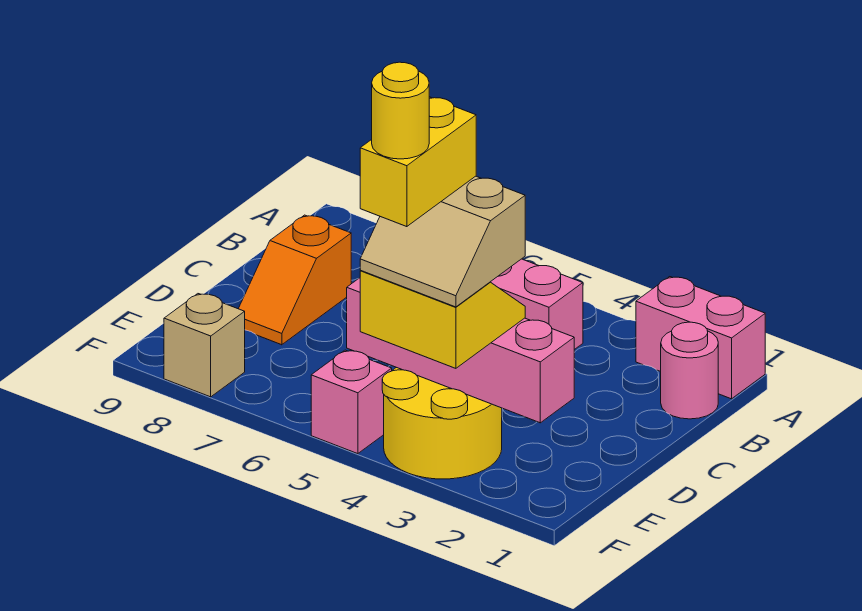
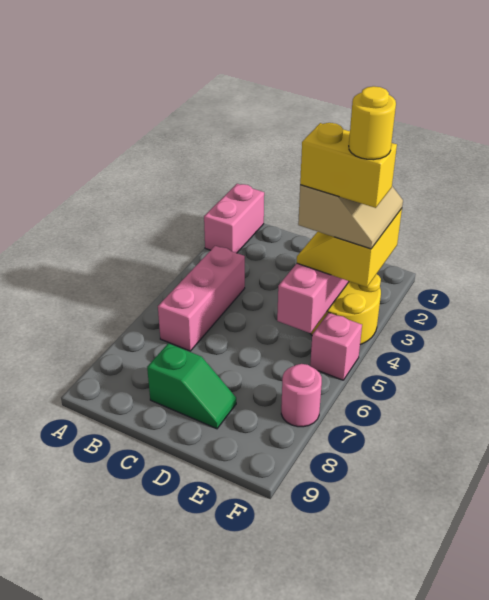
pink 1x1 round brick [661,322,718,419] -> pink 1x1 round brick moved to [281,364,322,427]
orange 1x2 slope [238,215,351,345] -> green 1x2 slope [147,343,236,429]
tan 1x1 brick [164,294,245,397] -> none

